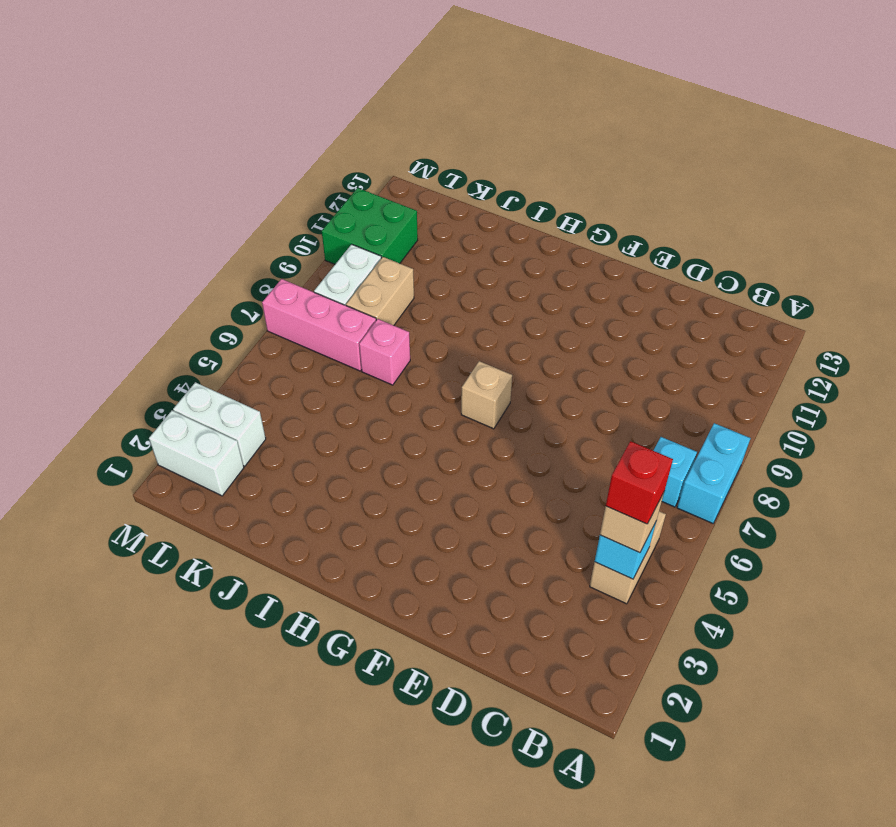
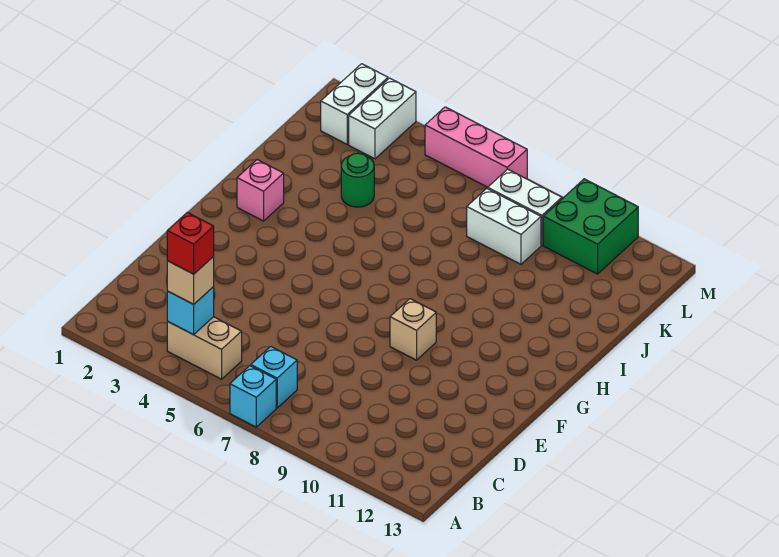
cyan 1x2 brick [677,423,750,523] -> cyan 1x1 brick [230,366,276,427]
tan 1x1 brick [461,361,512,429] -> tan 1x1 brick moved to [390,299,436,360]
none -> green 1x1 round brick [341,153,374,207]
pink 1x1 brick [359,319,410,385] -> pink 1x1 brick moved to [237,160,284,221]
pink 1x3 brick [262,279,376,371] -> pink 1x3 brick turned to [425,107,527,187]
tan 1x2 brick [346,257,414,325] -> white 1x2 brick [467,188,541,264]

